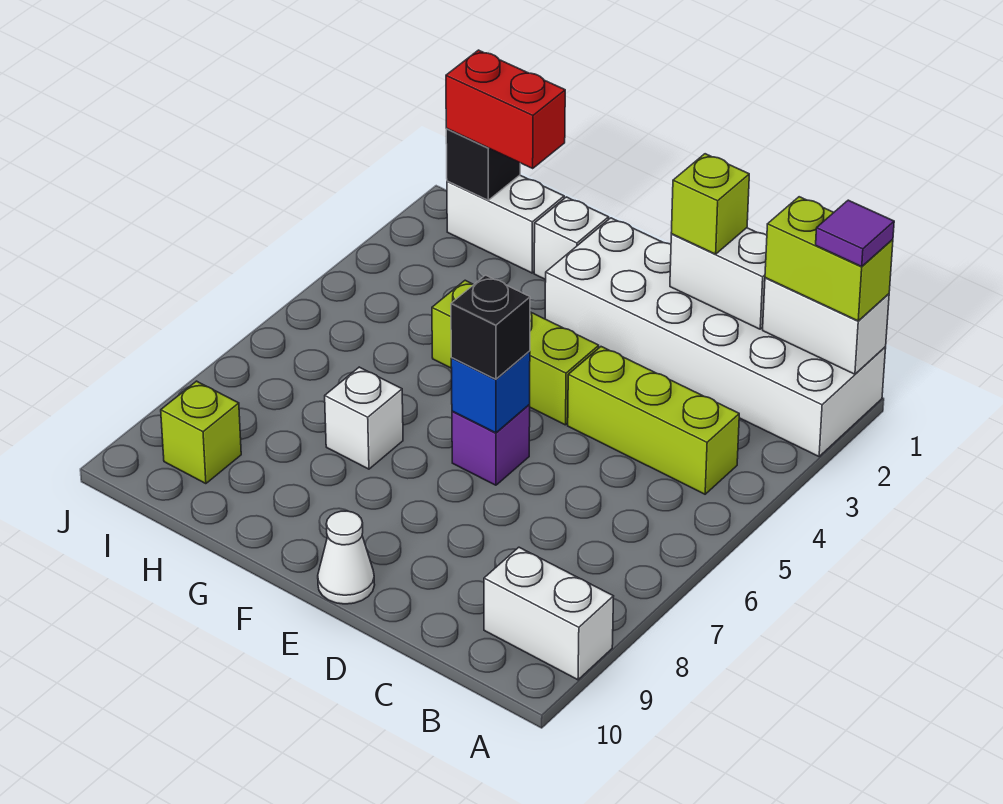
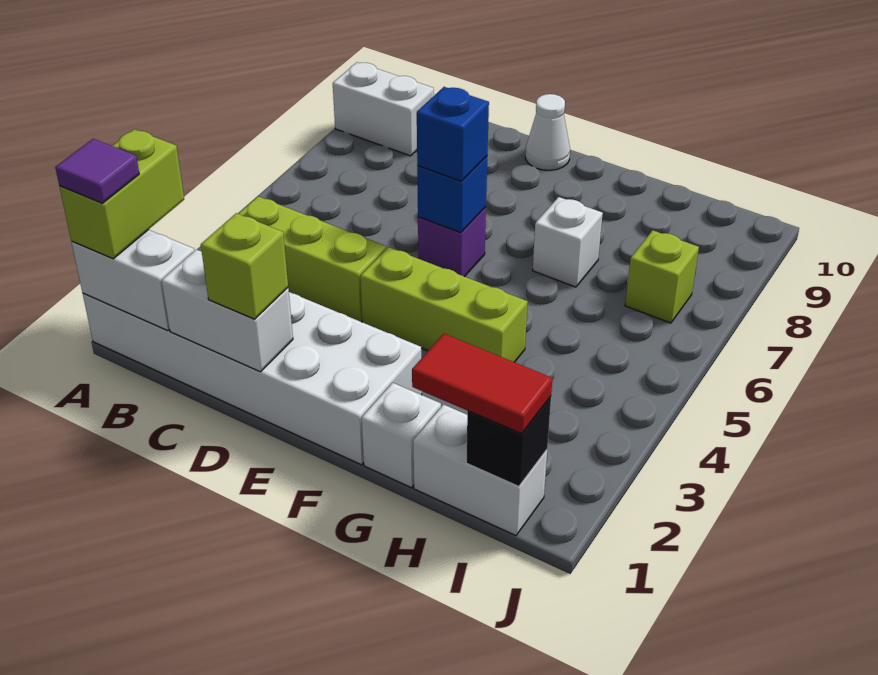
lime 1x2 brick [765,197,893,321] -> lime 1x2 brick turned to [60,129,184,259]
black 1x1 brick [451,275,530,379] -> blue 1x1 brick [417,87,489,181]
red 1x2 brick [446,50,565,168] -> red 1x2 tile [412,334,552,434]
lime 1x1 brick [161,381,241,484] -> lime 1x1 brick moved to [625,230,699,323]

